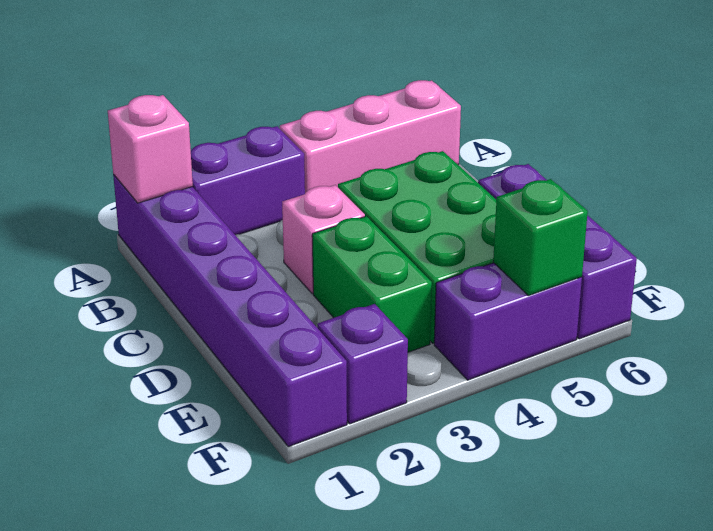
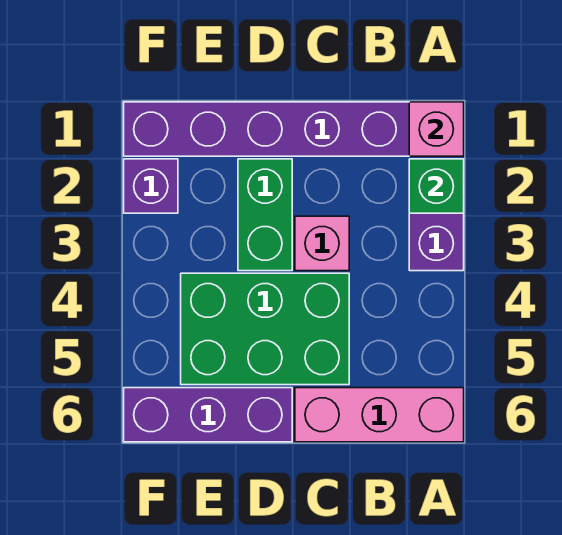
pink 1x3 brick [280,80,461,193] -> pink 1x3 brick turned to [295,388,464,442]
green 1x2 brick [312,216,432,352] -> green 1x2 brick turned to [238,159,292,271]
purple 1x2 brick [434,263,582,380] -> none
green 1x1 brick [493,179,588,296] -> green 1x1 brick moved to [409,159,464,213]

